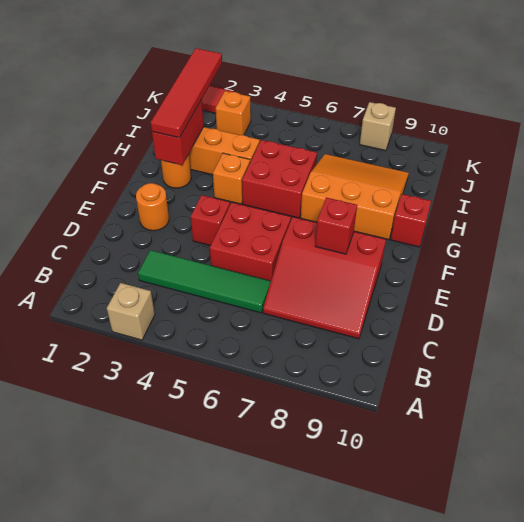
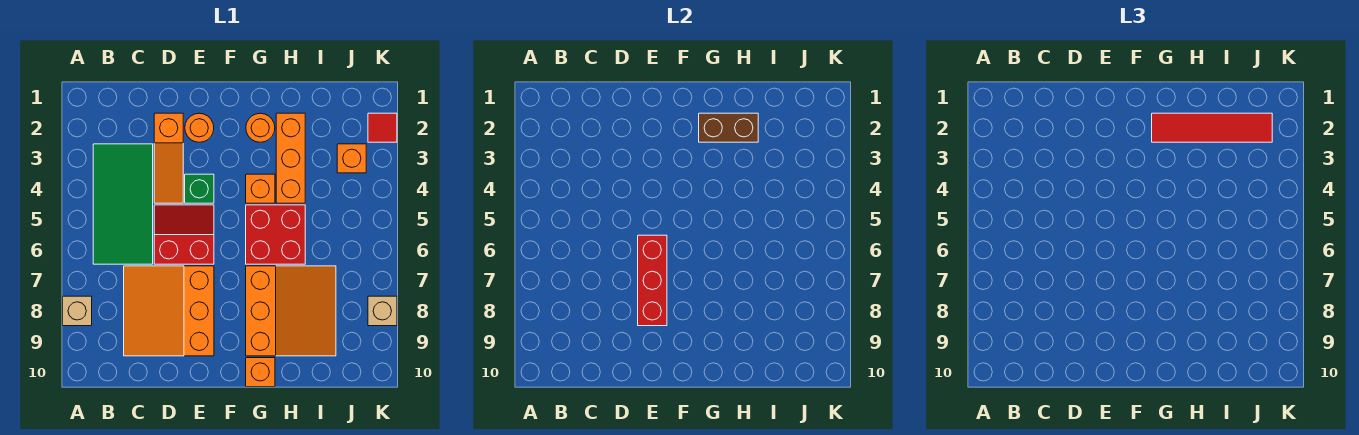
tan 1x1 brick [107,283,155,340] -> tan 1x1 brick moved to [63,296,92,326]
green 1x4 tile [138,250,271,313] -> green 2x4 tile [93,144,153,264]
red 3x3 slope [263,217,386,339] -> orange 3x3 slope [124,266,214,356]
none -> orange 1x3 slope [154,113,183,203]
red 2x2 brick [210,202,291,281] -> red 2x2 slope [154,205,214,264]
red 1x1 brick [191,195,230,246] -> green 1x1 brick [185,174,214,203]
red 1x1 brick [315,198,357,254] -> red 1x3 brick [638,235,667,326]
red 1x2 brick [152,100,204,165] -> brown 1x2 brick [699,113,758,142]
red 1x1 brick [391,194,431,247] -> orange 1x1 brick [246,358,275,387]

